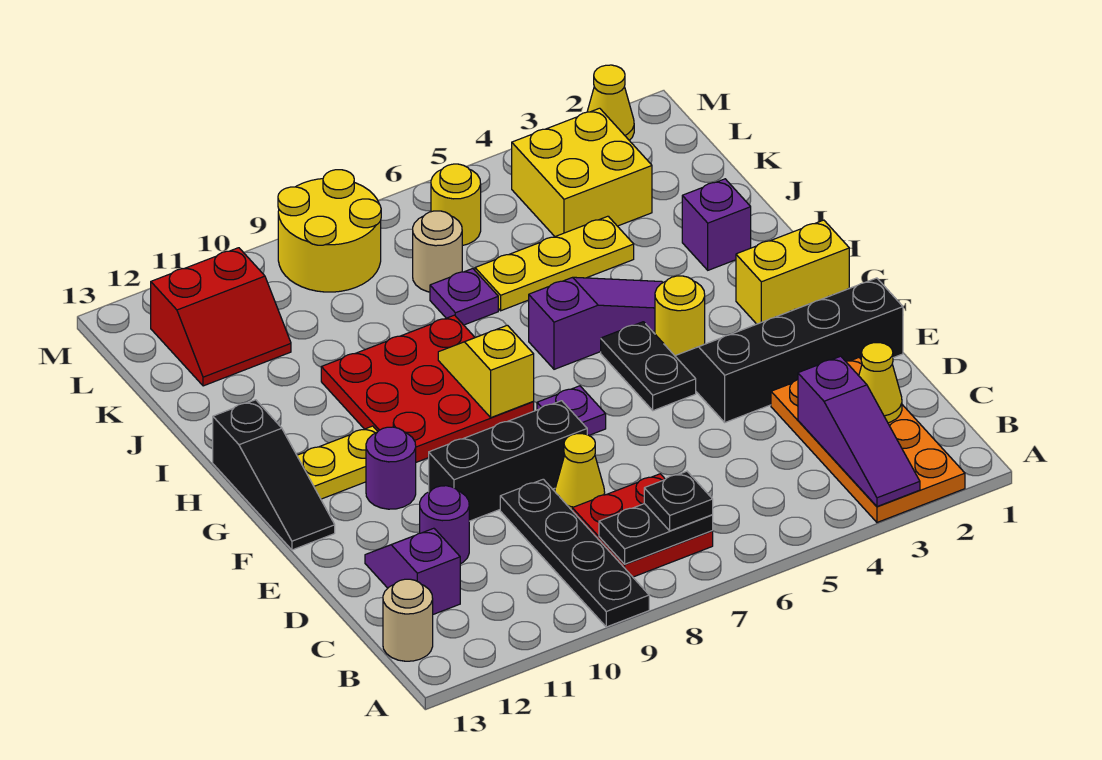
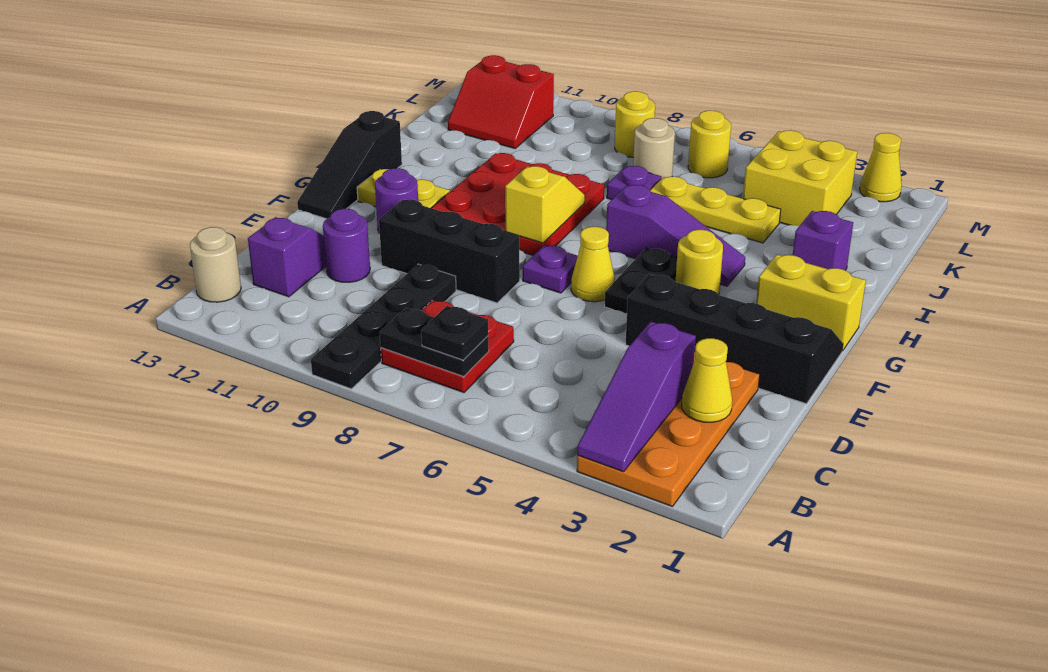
yellow 1x1 cone [555,434,605,510] -> yellow 1x1 cone moved to [571,227,615,302]
yellow 2x2 round brick [278,170,381,292] -> yellow 1x1 round brick [615,91,655,157]

